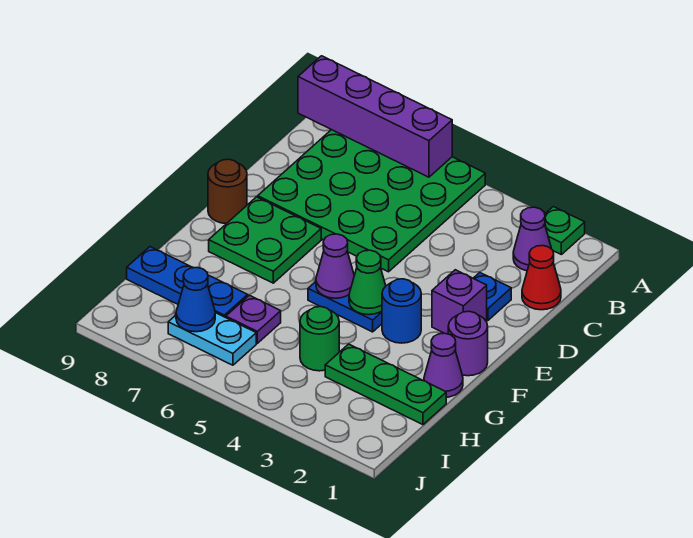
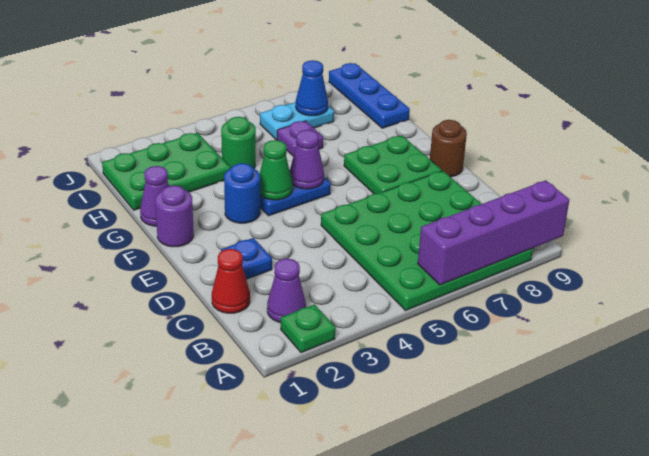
purple 1x1 brick [432,270,487,334] -> none
green 1x3 plate [325,344,446,425] -> green 2x3 plate [102,133,231,210]
blue 1x3 plate [127,247,248,318] -> blue 1x3 plate turned to [329,63,410,128]

